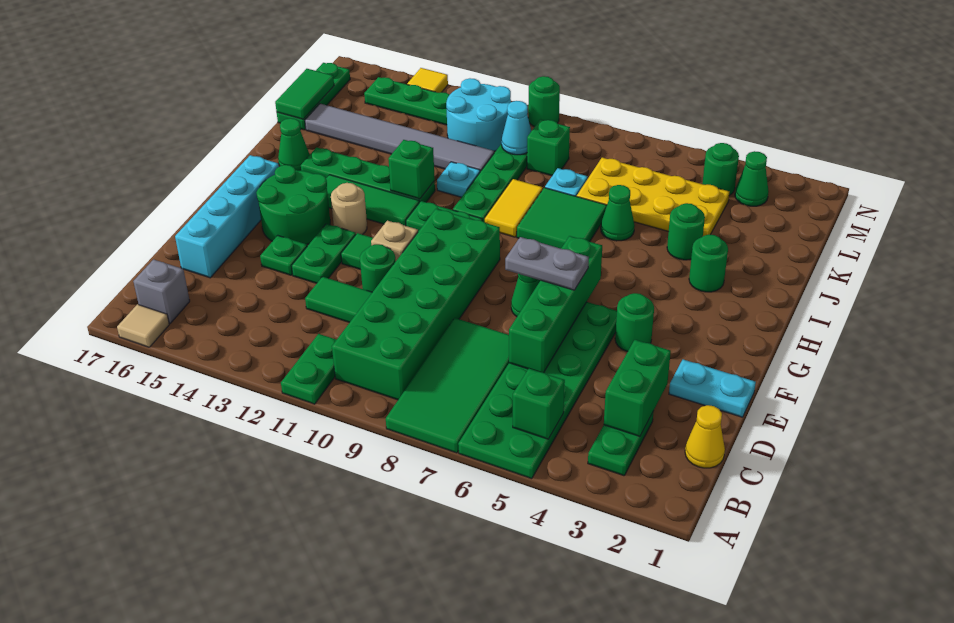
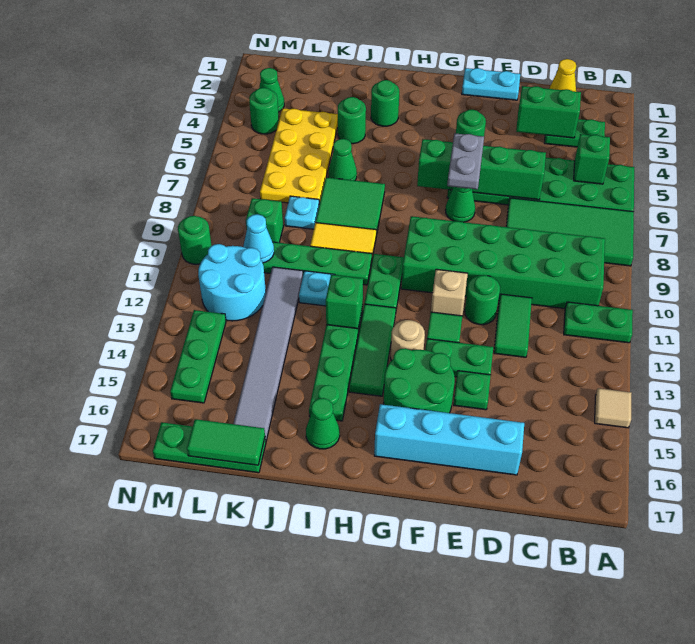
tan 1x1 tile [117,304,169,347] -> tan 1x1 tile moved to [595,388,632,428]
grey 1x1 brick [133,259,190,323] -> none
cyan 1x2 plate [669,359,756,417] -> cyan 1x2 plate turned to [462,68,520,100]
yellow 1x1 tile [407,68,448,93] -> none

